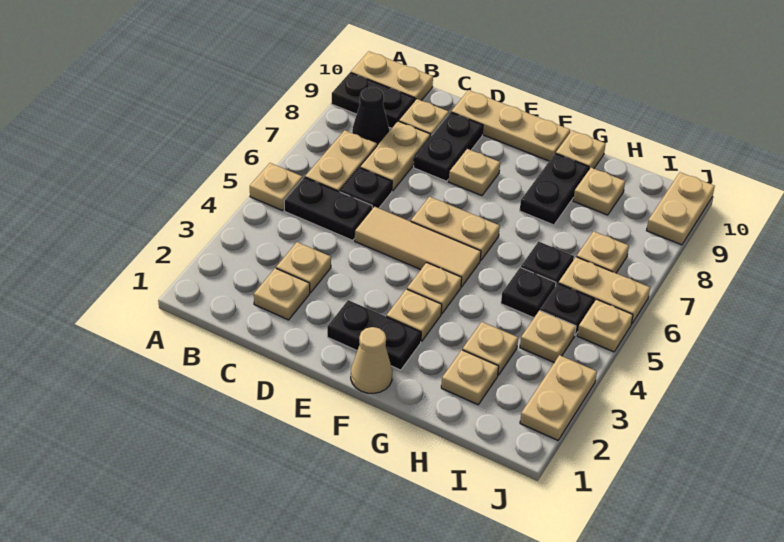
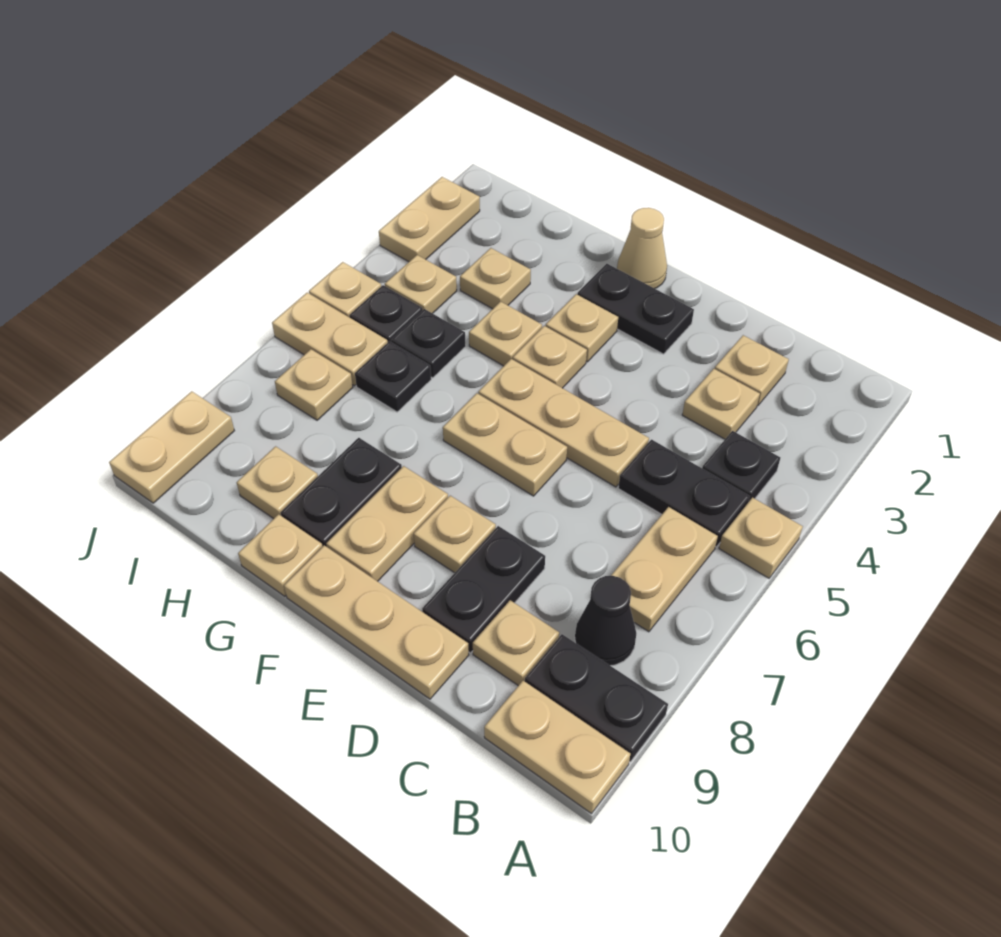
black 1x1 plate [340,168,392,208] -> black 1x1 plate moved to [702,431,780,501]
tan 1x2 plate [360,121,430,191] -> tan 1x2 plate moved to [326,466,448,581]
tan 1x3 tile [355,206,481,287] -> tan 1x3 plate [478,359,649,487]
tan 1x1 plate [441,350,499,405] -> tan 1x1 plate moved to [469,302,542,366]

